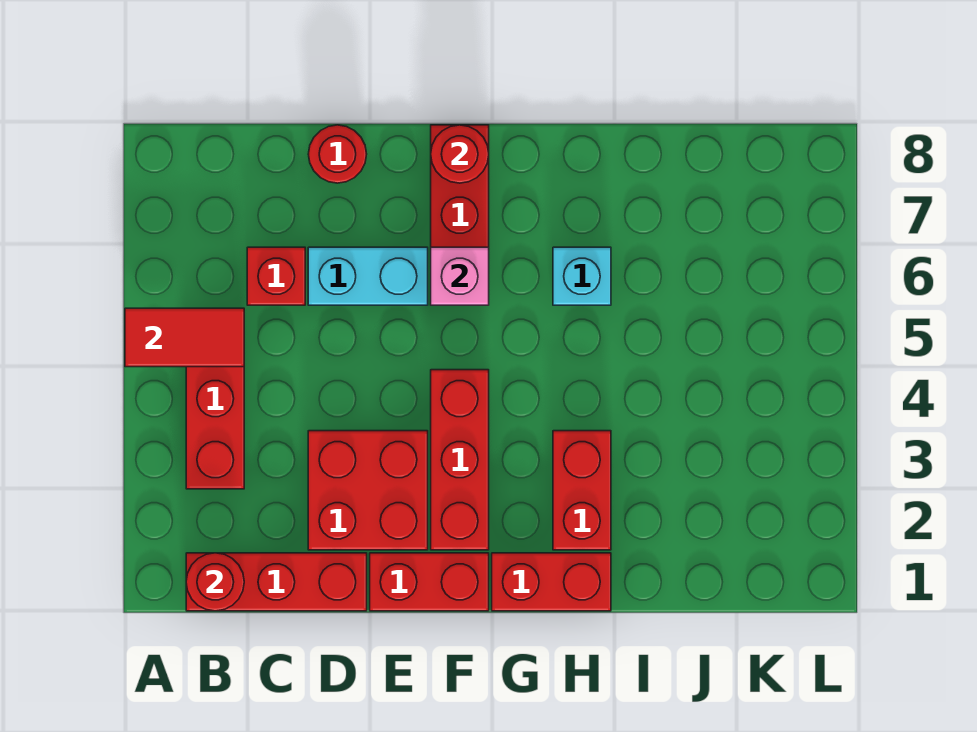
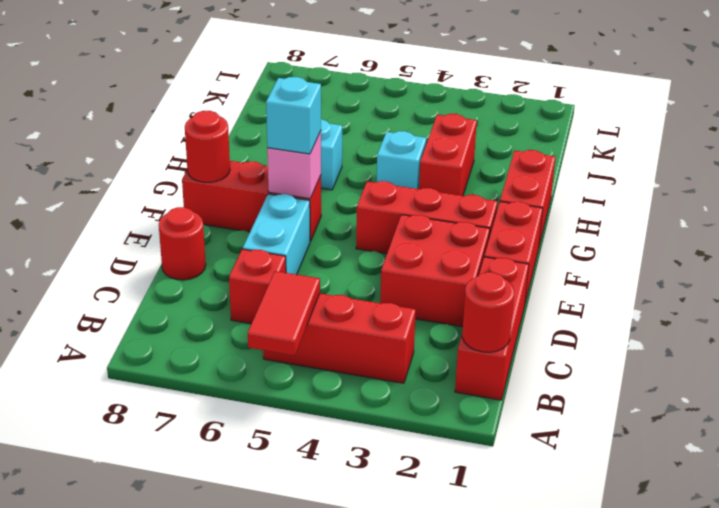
none -> cyan 1x1 brick [266,77,321,154]
red 1x2 brick [553,431,611,550] -> red 1x2 brick turned to [419,114,477,196]
none -> cyan 1x1 brick [377,131,427,189]

